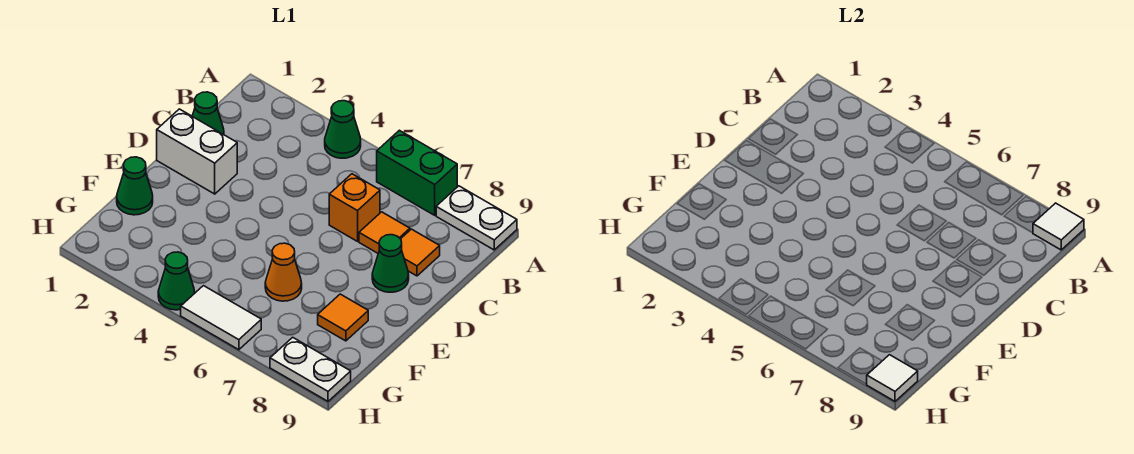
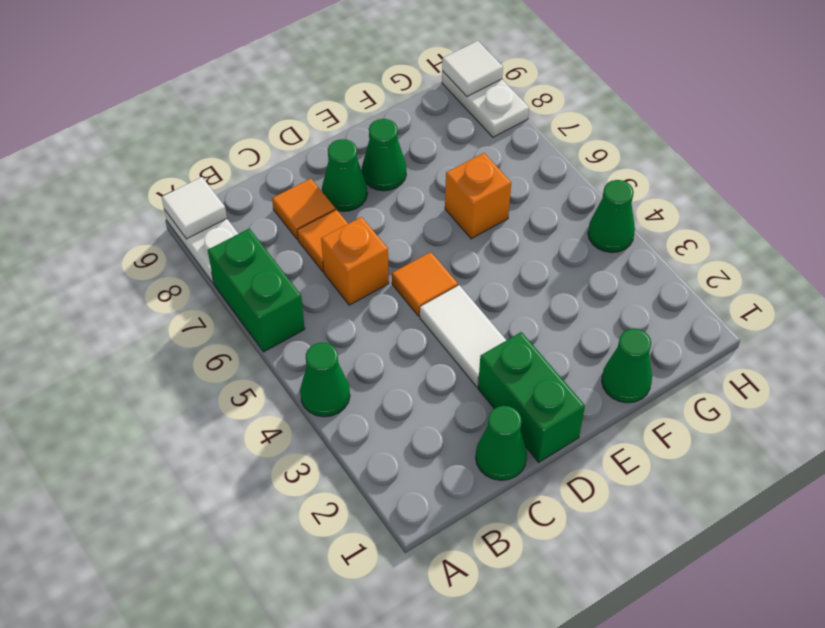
white 1x2 brick [157,109,237,194] -> green 1x2 brick [478,332,585,462]
none -> green 1x1 cone [362,119,406,191]
orange 1x1 cone [265,243,302,301] -> orange 1x1 brick [445,153,511,239]
orange 1x1 tile [318,294,368,341] -> orange 1x1 tile moved to [392,252,458,316]
white 1x2 tile [181,286,261,350] -> white 1x2 tile moved to [420,285,506,387]

